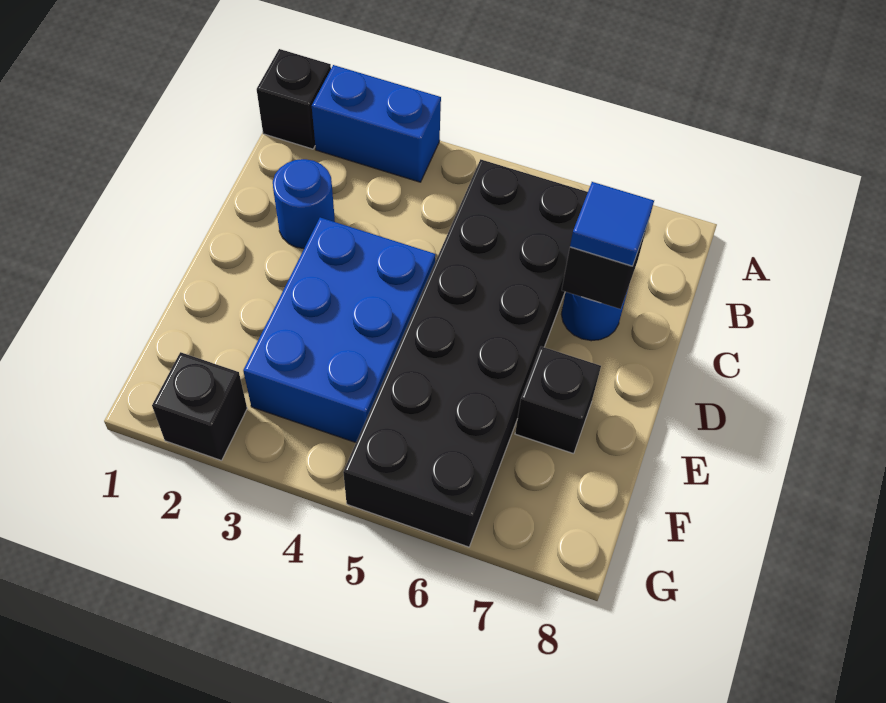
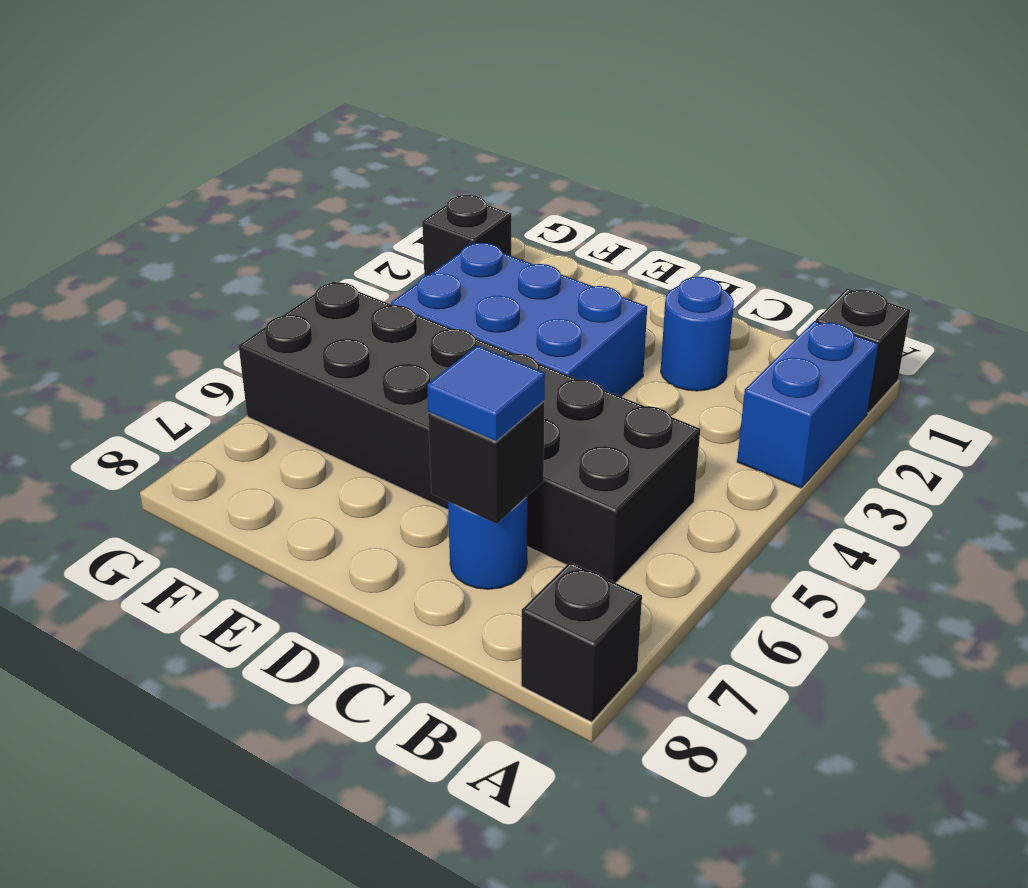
black 1x1 brick [515,346,601,454] -> black 1x1 brick moved to [521,562,642,722]

